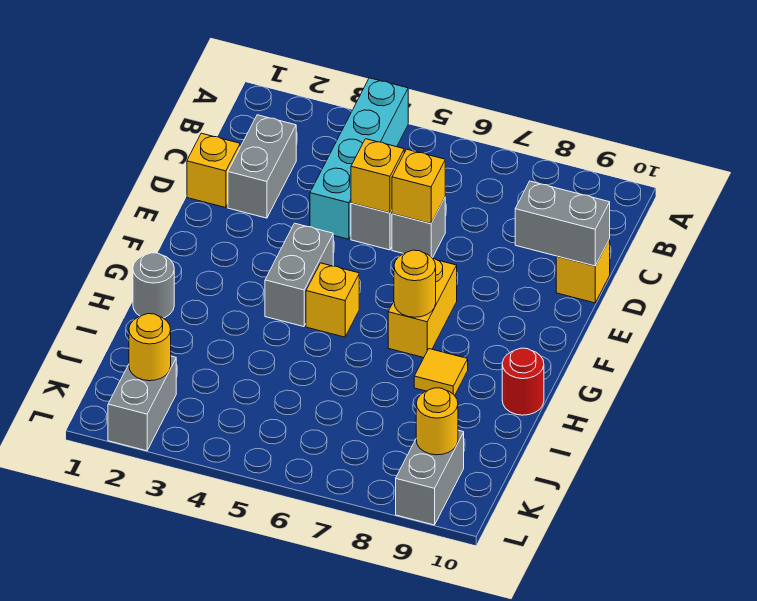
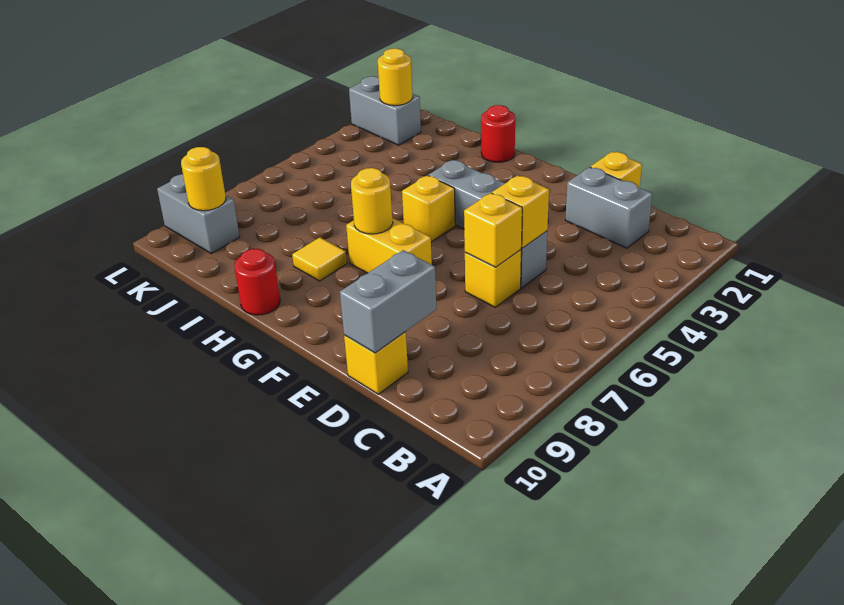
cyan 1x4 brick [310,78,408,239] -> none
grey 1x1 brick [392,198,445,258] -> yellow 1x1 brick [465,250,521,307]
grey 1x1 round brick [133,253,174,318] -> red 1x1 round brick [481,105,515,162]

